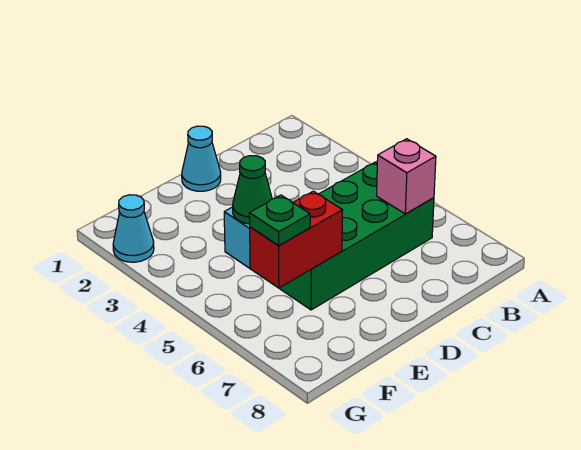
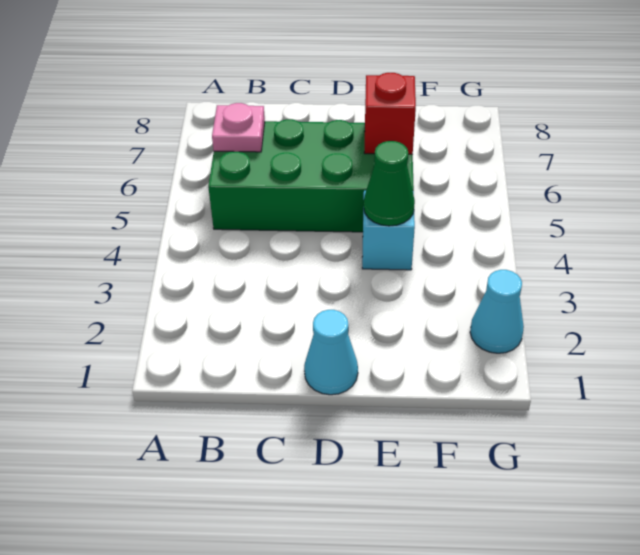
pink 1x1 brick [377,139,436,214] -> pink 1x1 plate [212,103,265,152]
red 1x2 brick [250,191,343,288] -> red 1x1 brick [364,73,416,154]
green 1x1 plate [249,195,310,246] -> none

